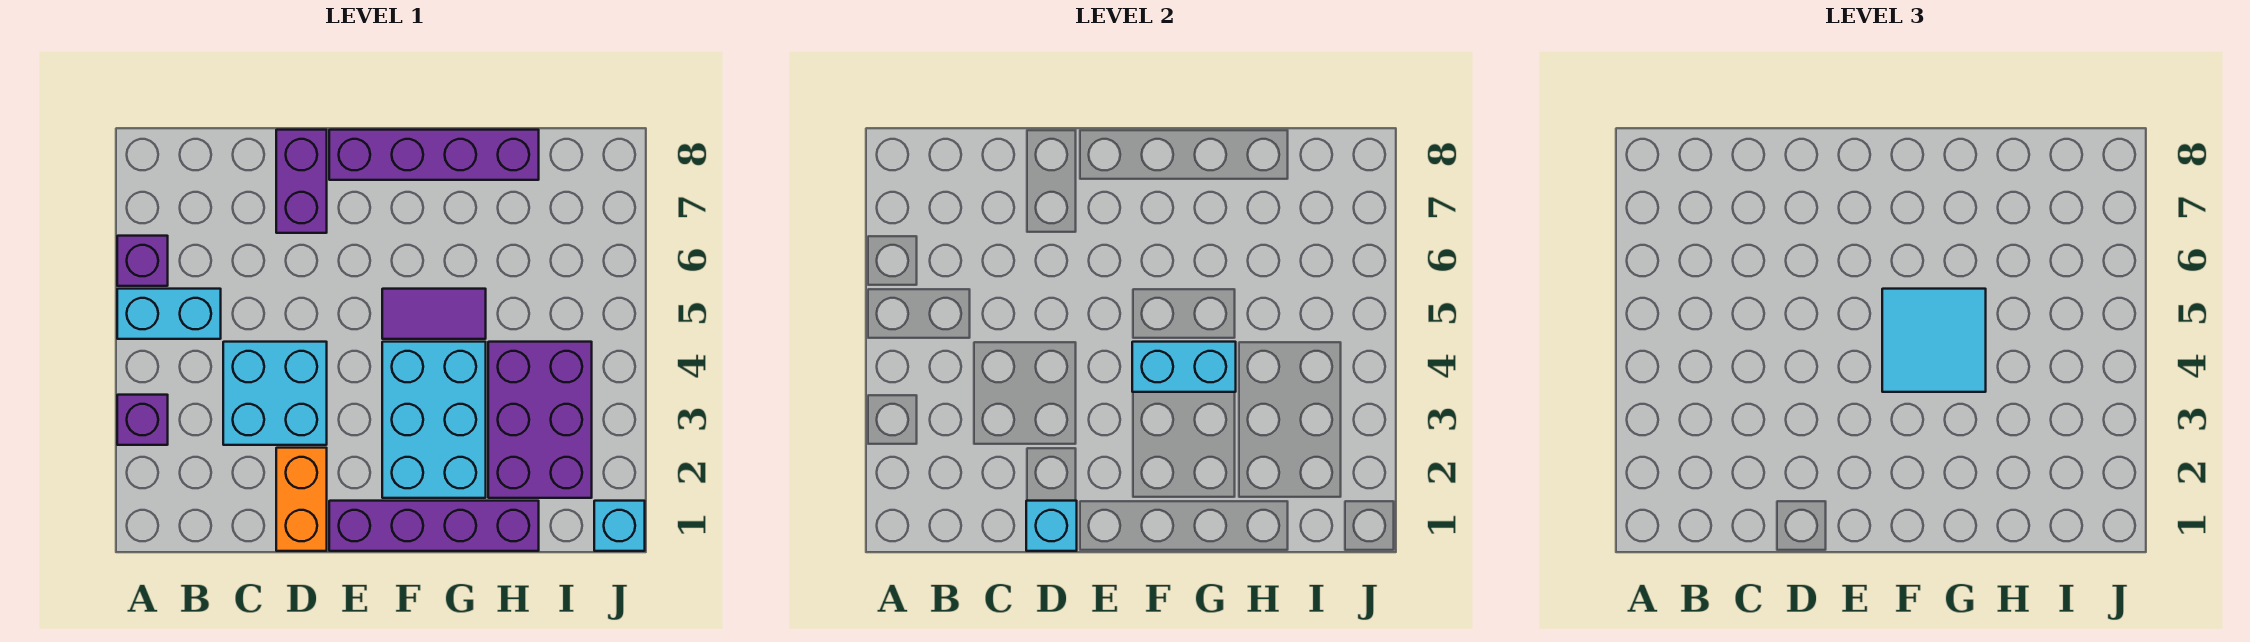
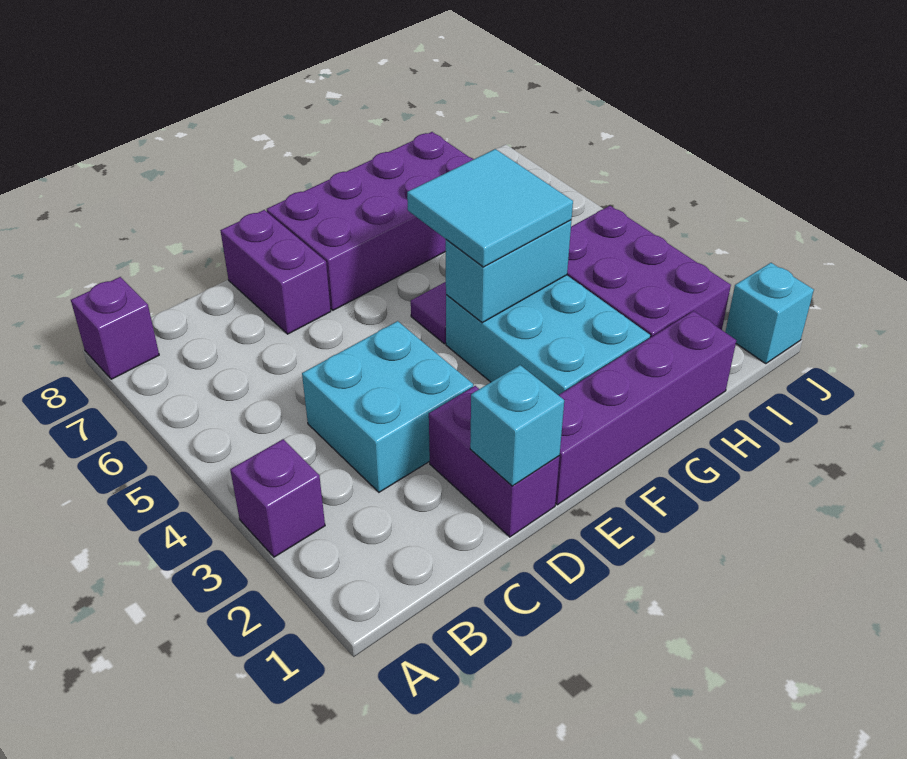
cyan 1x2 brick [117,289,221,339] -> none
purple 1x1 brick [117,236,168,286] -> purple 1x1 brick moved to [71,277,159,379]
orange 1x2 brick [276,448,327,551] -> purple 1x2 brick [429,386,559,537]
purple 1x4 brick [329,130,539,180] -> purple 2x4 brick [267,132,474,310]

